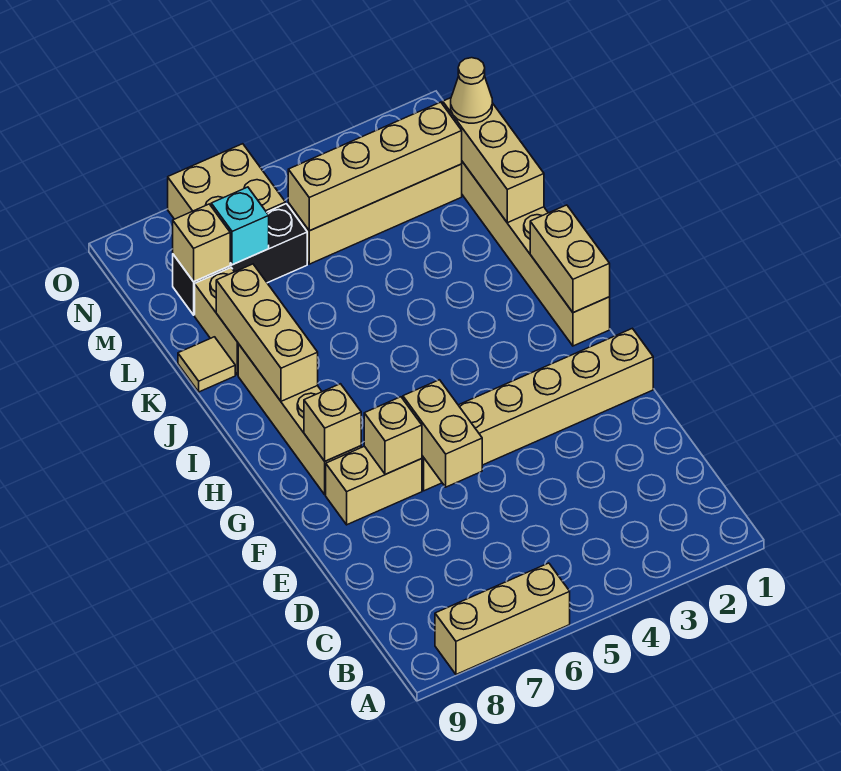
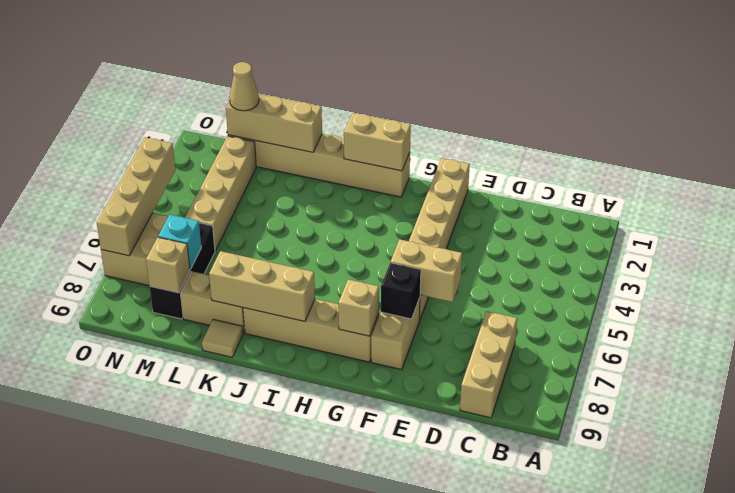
tan 1x3 brick [435,563,570,674] -> tan 1x3 brick moved to [460,311,517,418]
tan 1x1 brick [364,397,422,474] -> black 1x1 brick [381,263,421,319]
tan 1x4 brick [288,102,462,231] -> tan 1x4 brick moved to [97,137,175,256]

